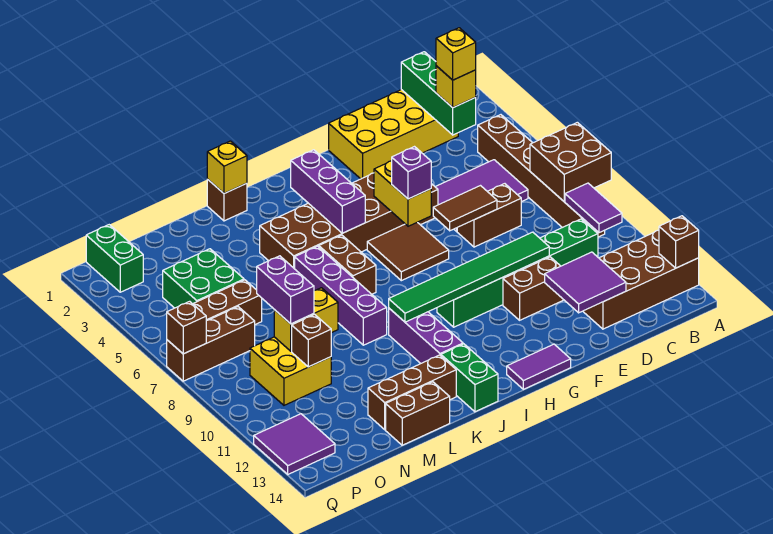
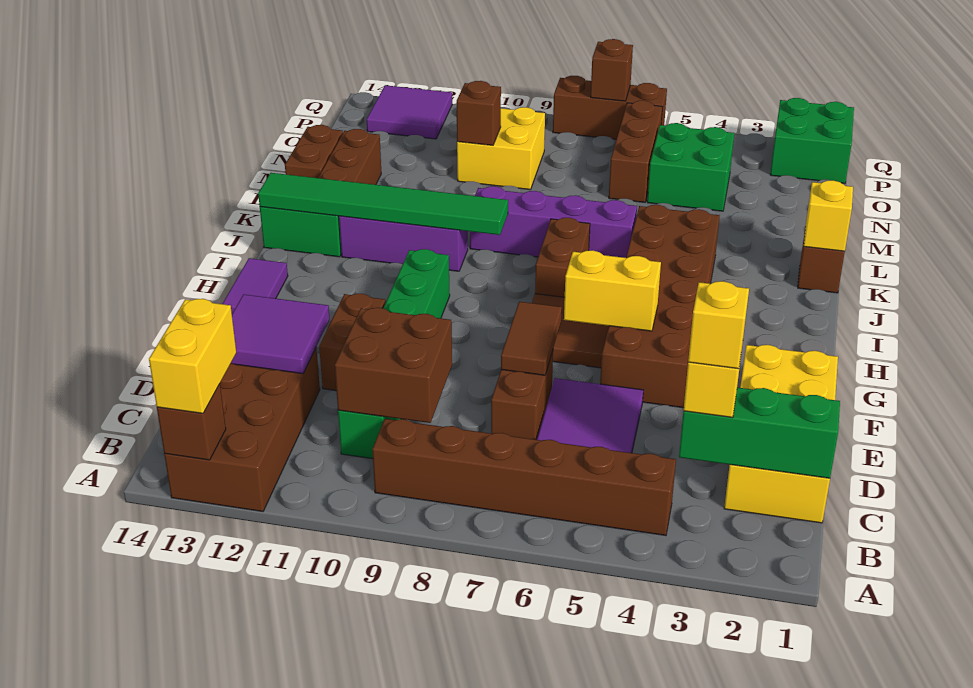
brown 2x2 brick [530,122,611,201] -> brown 2x2 brick moved to [335,308,452,423]
purple 1x2 tile [565,183,622,233] -> none
green 1x6 tile [389,232,549,322] -> green 1x6 tile turned to [258,173,508,235]
purple 1x1 brick [392,147,431,199] -> none
purple 1x3 brick [291,150,365,233] -> none
brown 1x2 brick [319,235,376,294] -> brown 1x2 brick turned to [535,218,590,297]
yellow 1x2 brick [274,288,338,351] -> yellow 1x2 brick moved to [149,299,236,413]
purple 1x2 brick [257,256,314,324] -> none
brown 1x3 brick [167,307,255,381] -> brown 1x3 brick turned to [553,76,667,139]
green 1x2 brick [86,225,143,292] -> green 2x2 brick [770,98,854,183]

